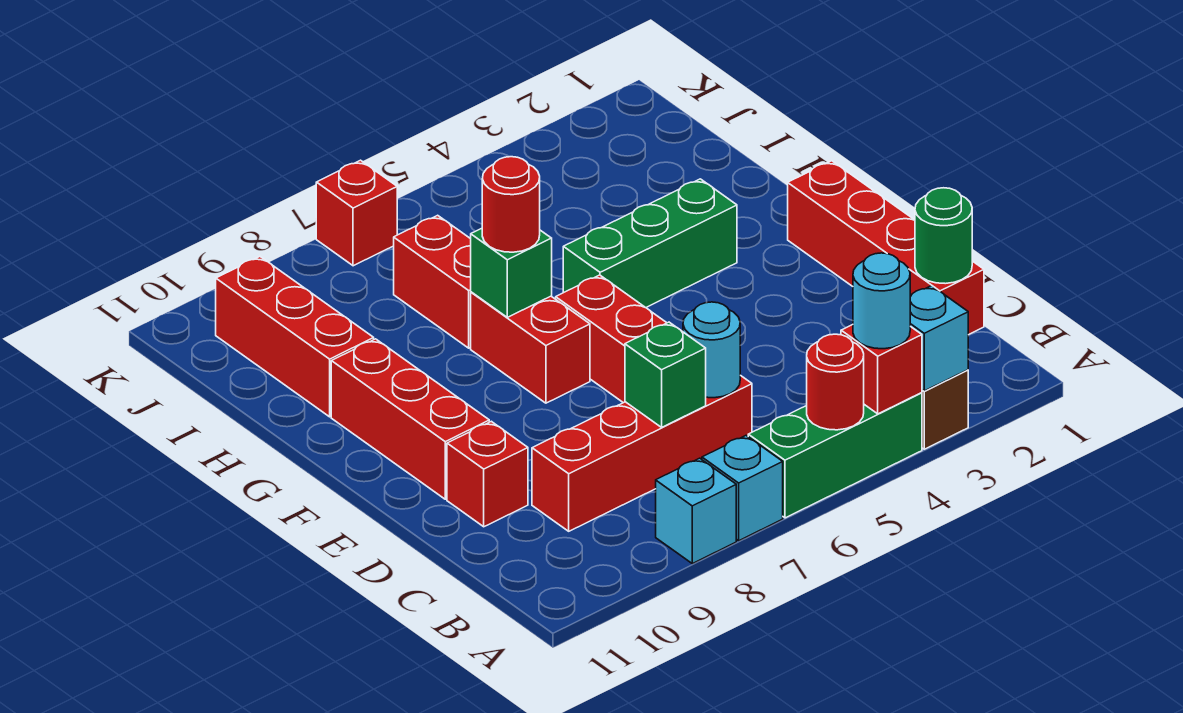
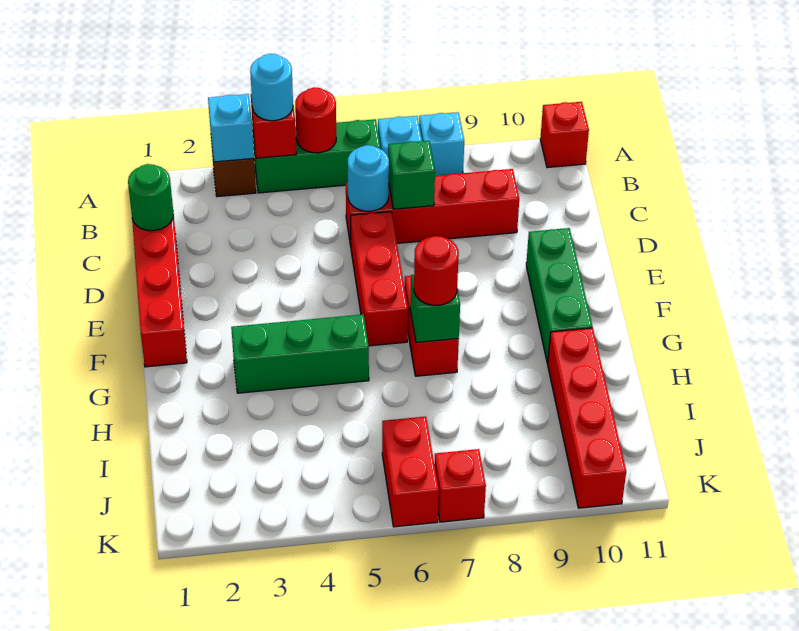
red 1x1 brick [447,421,528,527] -> red 1x1 brick moved to [540,102,589,168]
red 1x3 brick [331,339,489,499] -> green 1x3 brick [526,228,593,364]
red 1x2 brick [394,215,471,348] -> red 1x2 brick moved to [382,417,439,527]
red 1x3 brick [216,257,374,417] -> red 1x4 brick [548,328,626,508]

